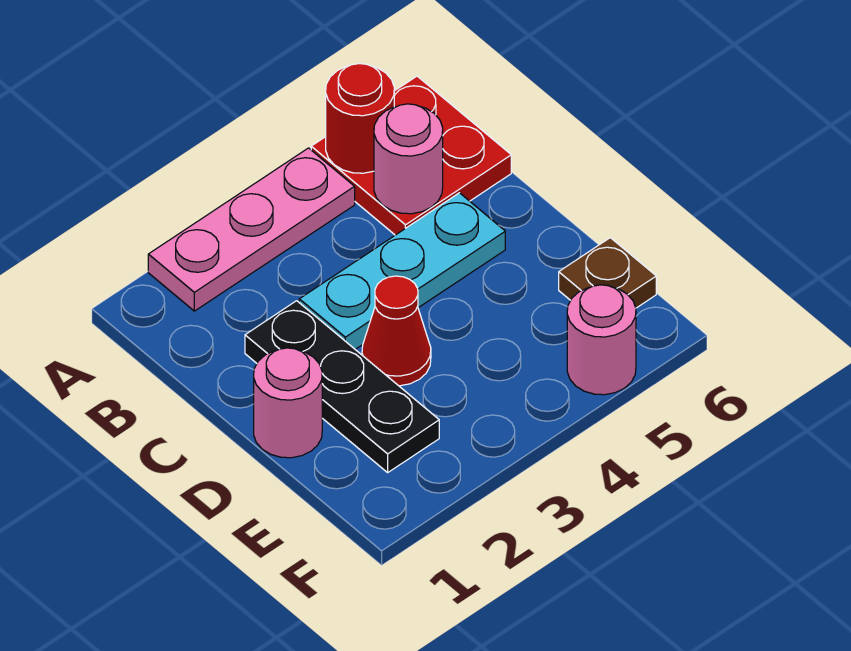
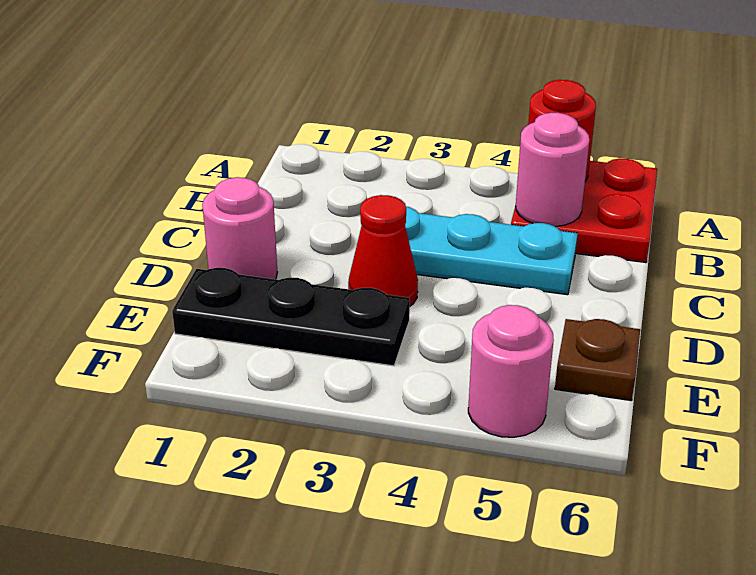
pink 1x3 plate [148,148,355,311] -> none
black 1x3 plate [245,301,439,472] -> black 1x3 plate turned to [172,268,410,366]

